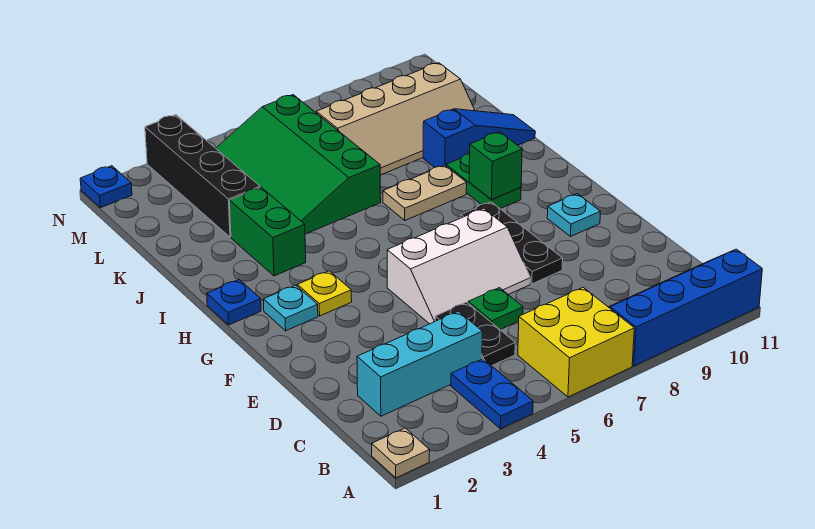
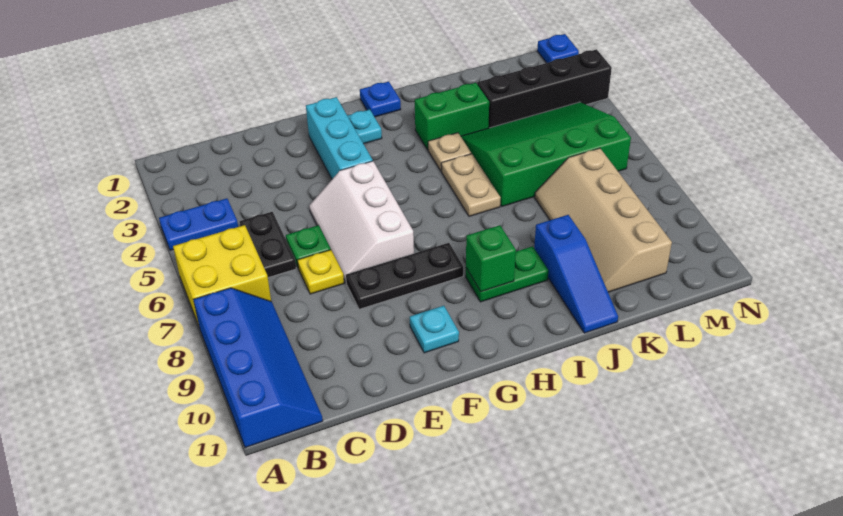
tan 1x1 plate [372,428,430,478] -> tan 1x1 plate moved to [428,133,471,171]
cyan 1x3 brick [357,311,482,416] -> cyan 1x3 brick moved to [306,97,373,179]
black 1x2 plate [435,302,515,366] -> black 1x2 plate turned to [239,212,296,277]
yellow 1x1 plate [297,271,352,316] -> yellow 1x1 plate moved to [298,250,344,294]
tan 1x2 plate [383,165,467,220] -> tan 1x2 plate moved to [441,154,501,216]

